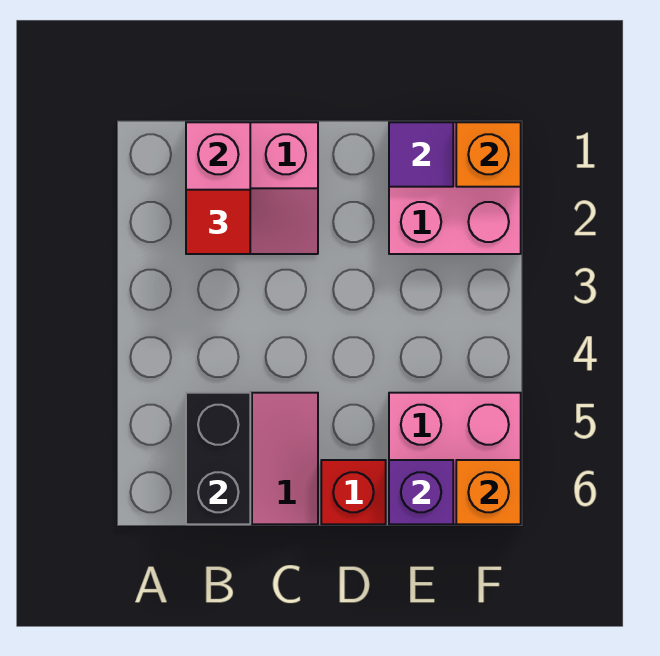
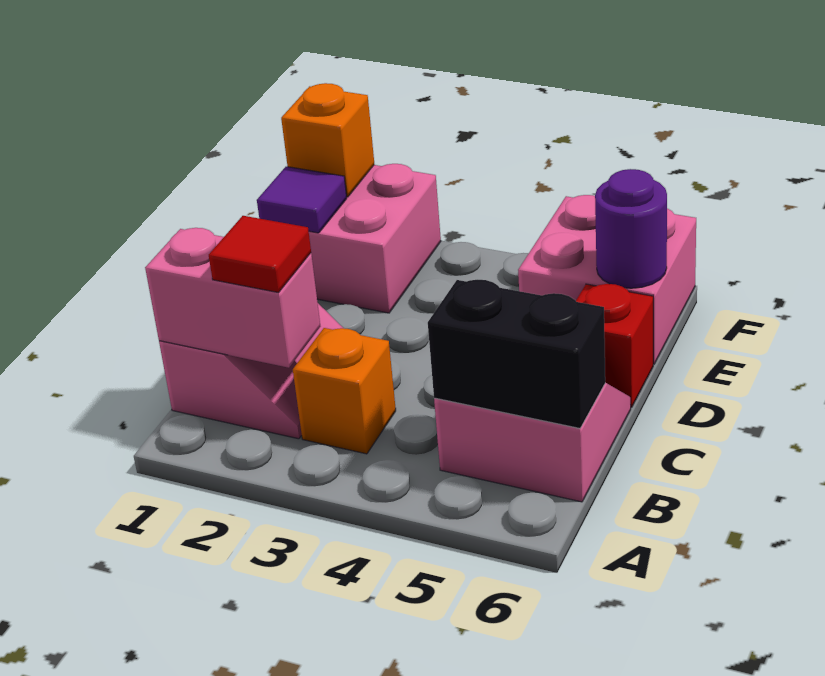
purple 1x1 brick [389,460,453,524] -> purple 1x1 round brick [595,169,667,288]
orange 1x1 brick [456,460,521,524] -> orange 1x1 brick moved to [293,328,396,454]

